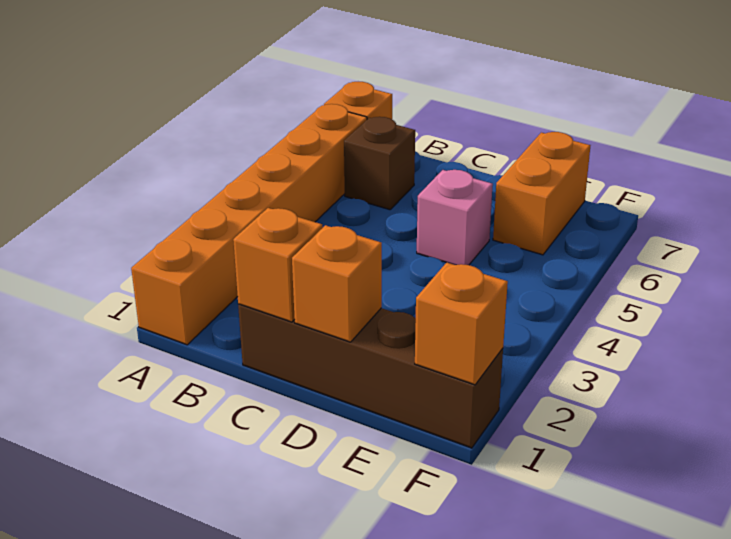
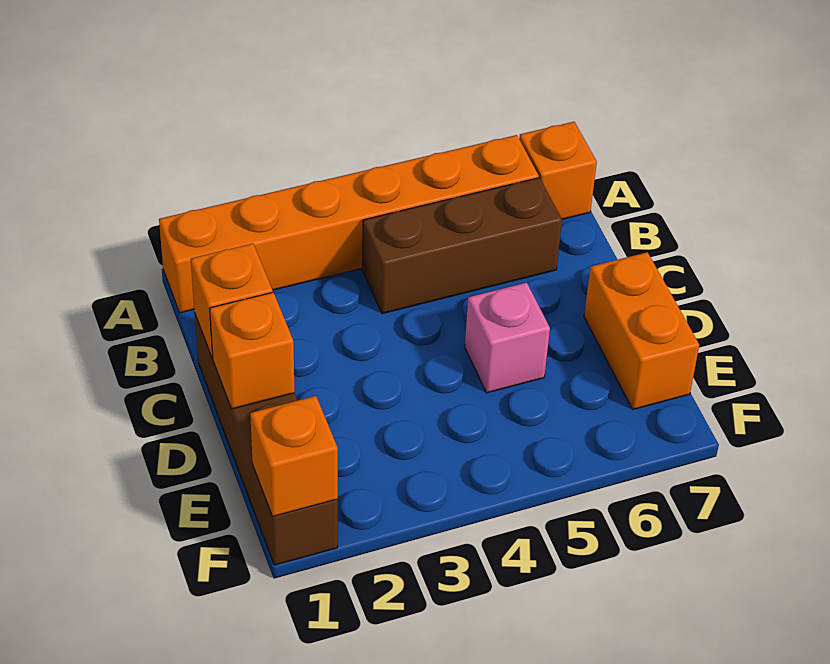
brown 1x1 brick [344,117,415,210] -> brown 1x3 brick [362,178,562,314]
orange 1x2 brick [493,132,590,255] -> orange 1x2 brick turned to [584,252,699,409]

